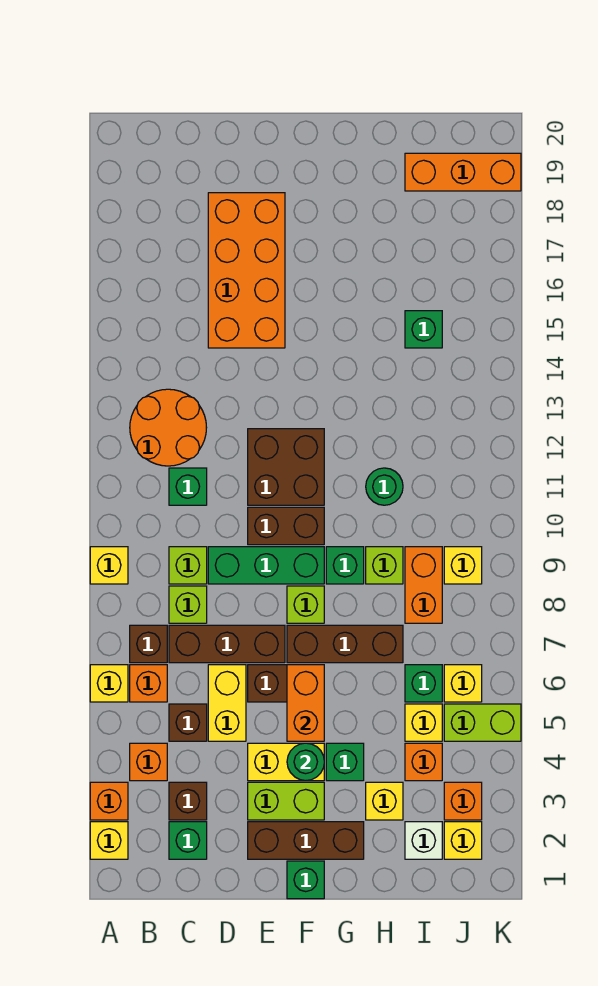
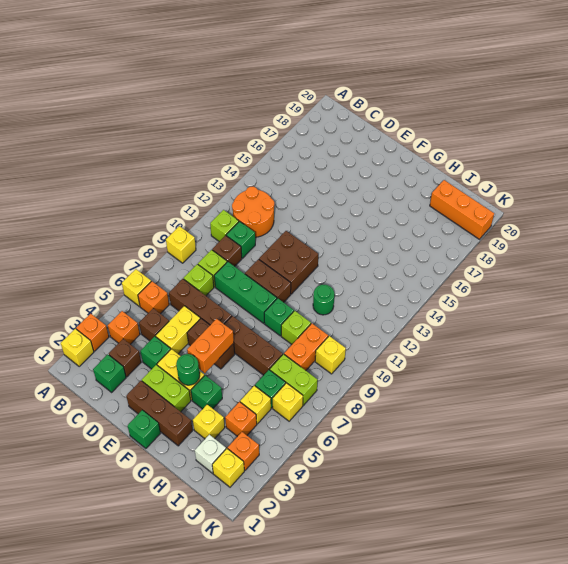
brown 1x1 brick [130,625,167,663] -> brown 1x1 brick moved to [212,235,242,266]
orange 2x4 brick [208,193,285,348] -> none
lime 1x1 brick [287,586,324,623] -> lime 1x1 brick moved to [210,210,239,241]
green 1x1 brick [405,311,442,348] -> green 1x1 brick moved to [140,336,171,369]
lime 1x2 brick [444,704,521,741] -> lime 1x2 brick moved to [270,354,317,405]

